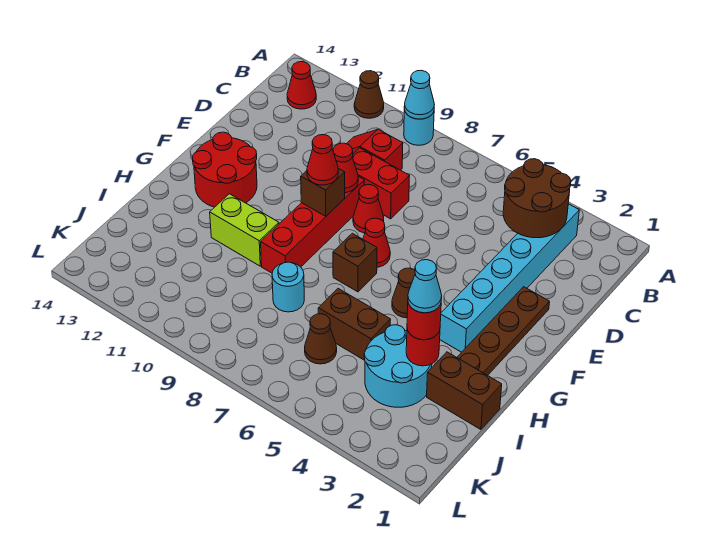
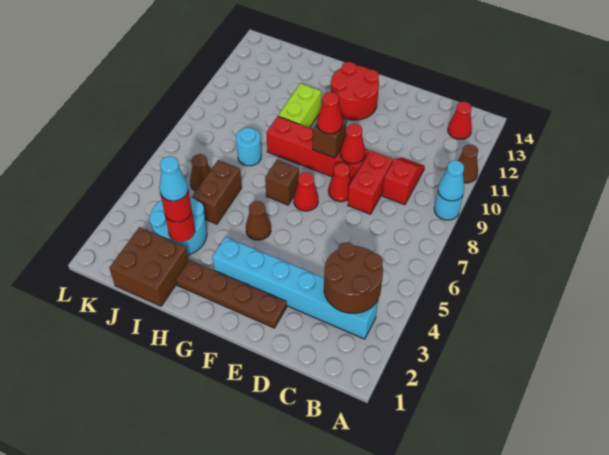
brown 1x2 brick [427,352,502,430] -> brown 2x2 brick [109,227,189,306]

